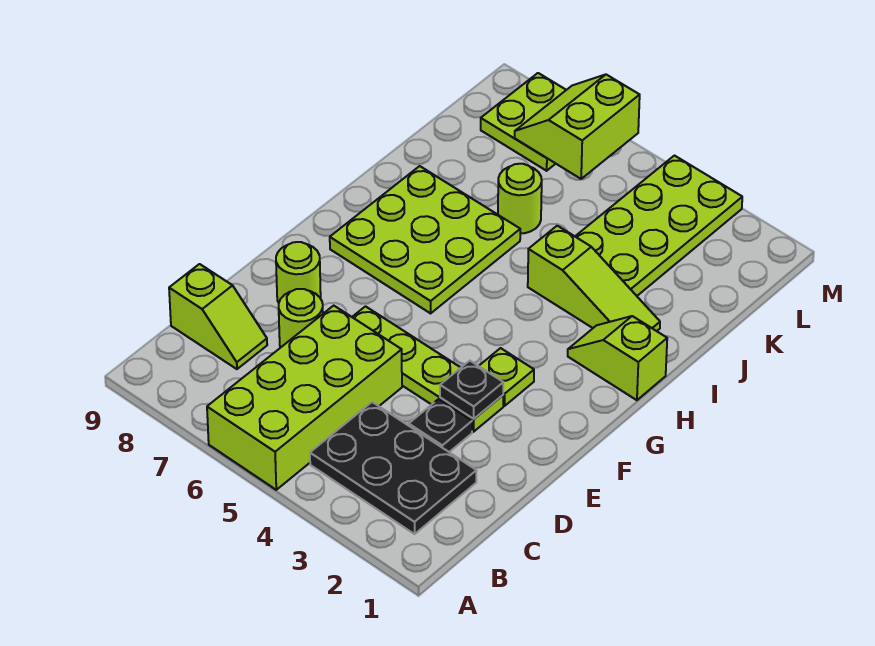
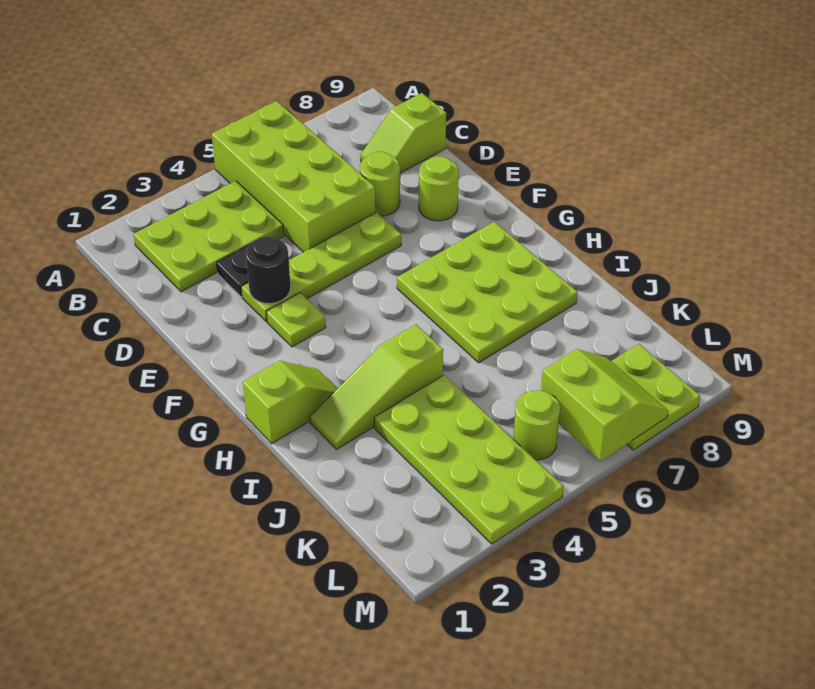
black 2x3 plate [310,402,477,534] -> lime 2x3 plate [134,181,284,292]
black 1x1 plate [440,361,503,419] -> black 1x1 round brick [246,236,291,304]
lime 1x1 round brick [498,164,542,234] -> lime 1x1 round brick moved to [513,390,560,460]

